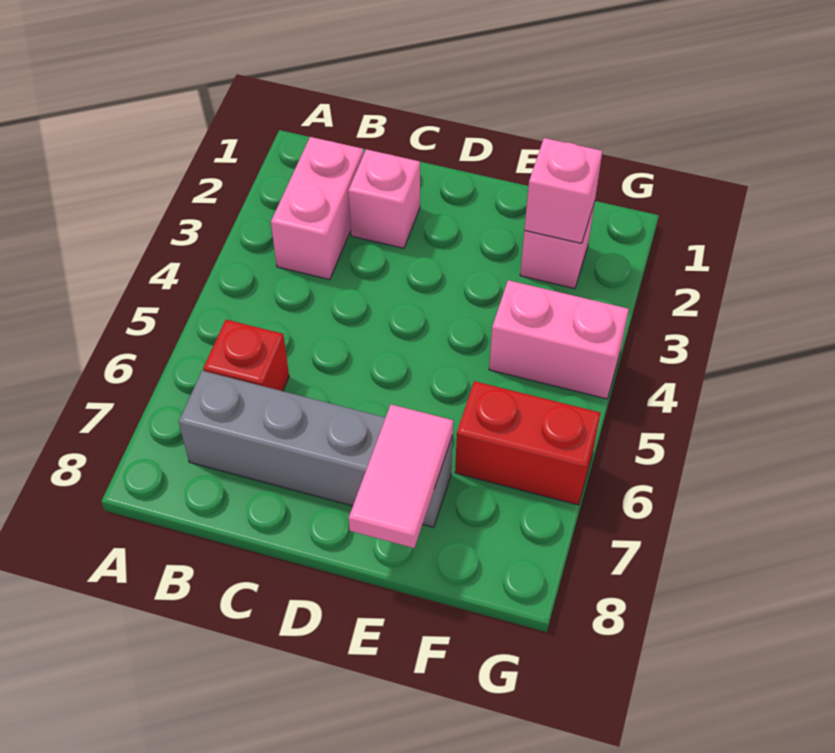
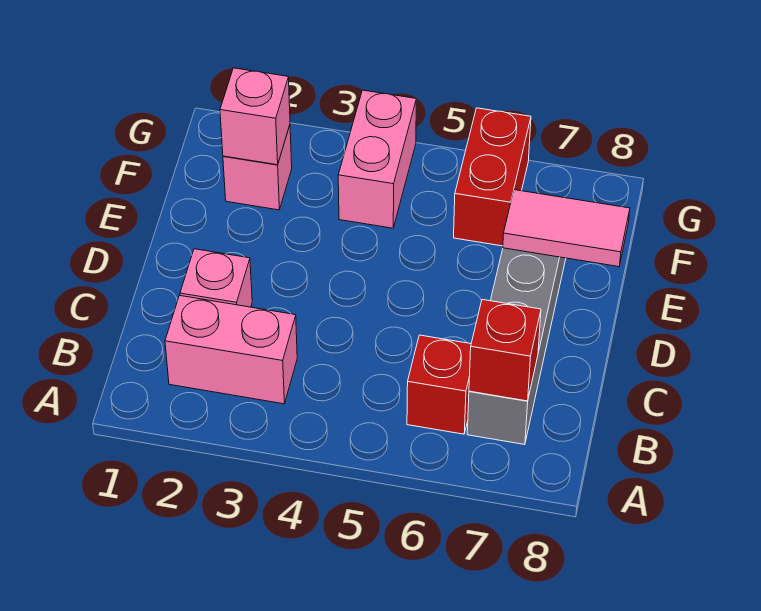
none -> red 1x1 brick [469,300,541,401]

